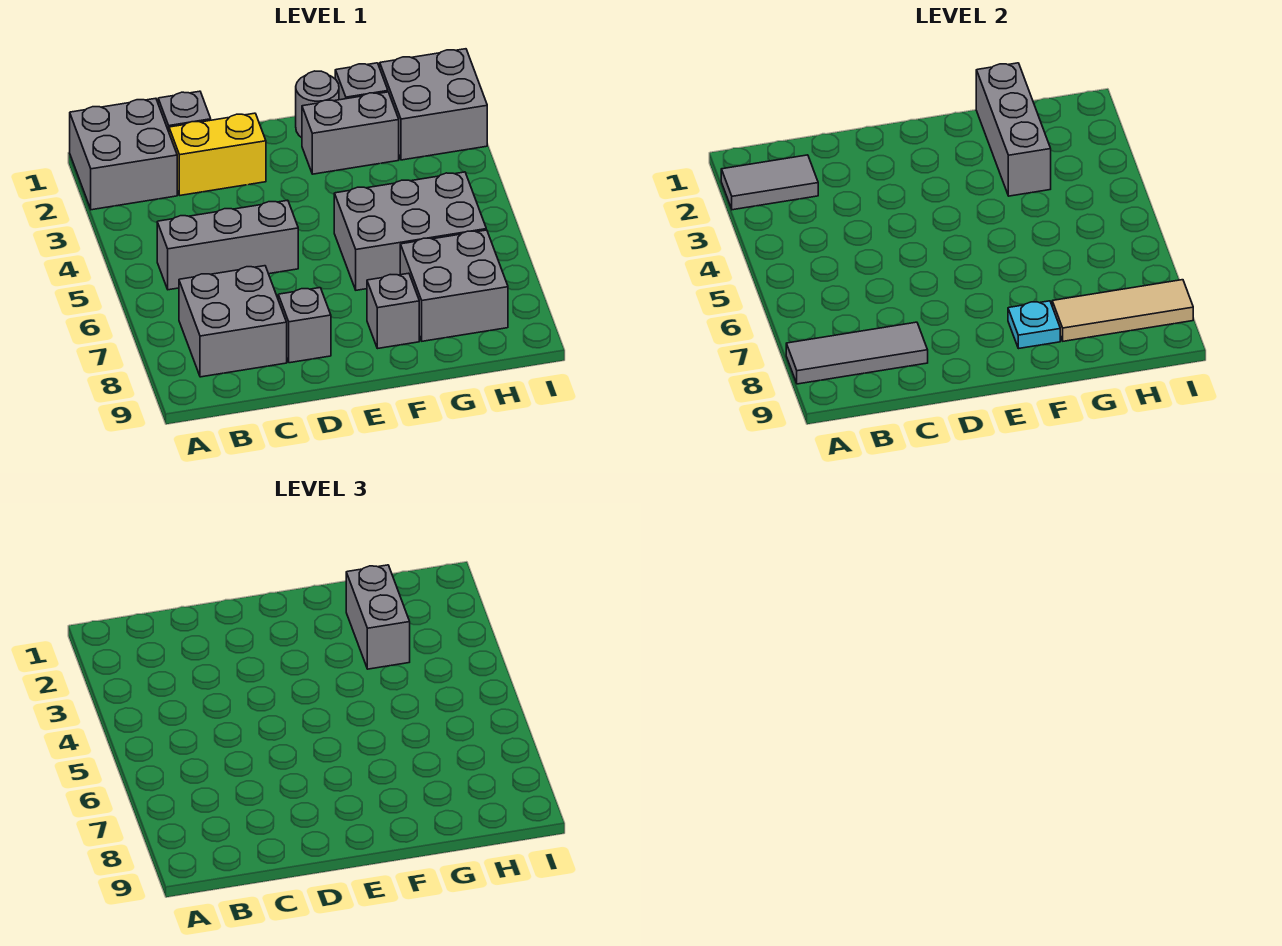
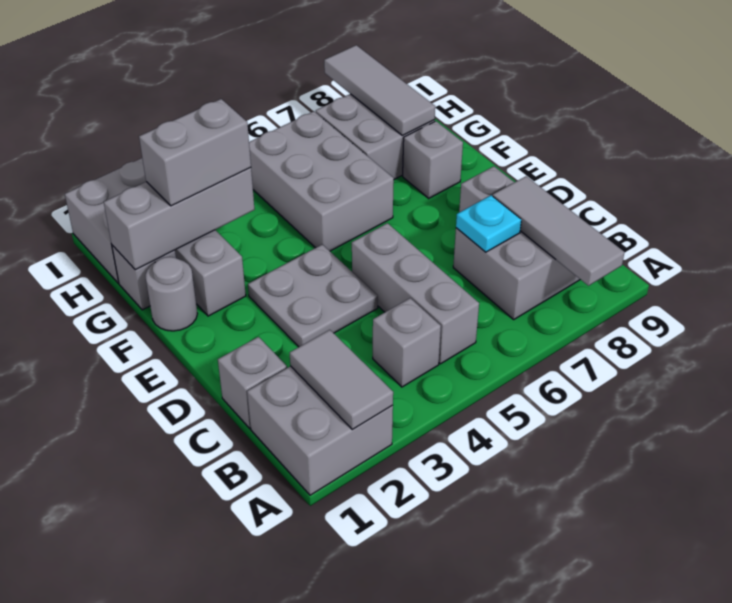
none -> grey 1x1 brick [373,298,441,387]
yellow 1x2 brick [169,113,266,195] -> none
none -> grey 2x2 plate [248,245,378,347]
cyan 1x1 plate [1008,301,1060,349] -> cyan 1x1 plate moved to [456,195,521,252]
tan 1x3 tile [1052,280,1193,341] -> grey 1x3 tile [324,45,435,135]

